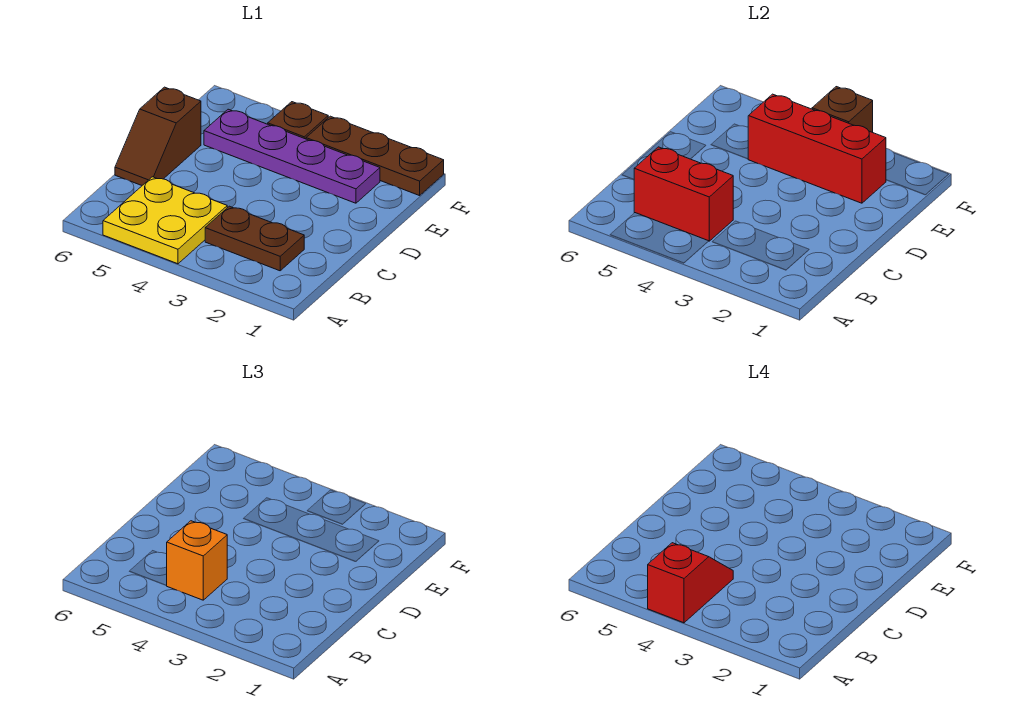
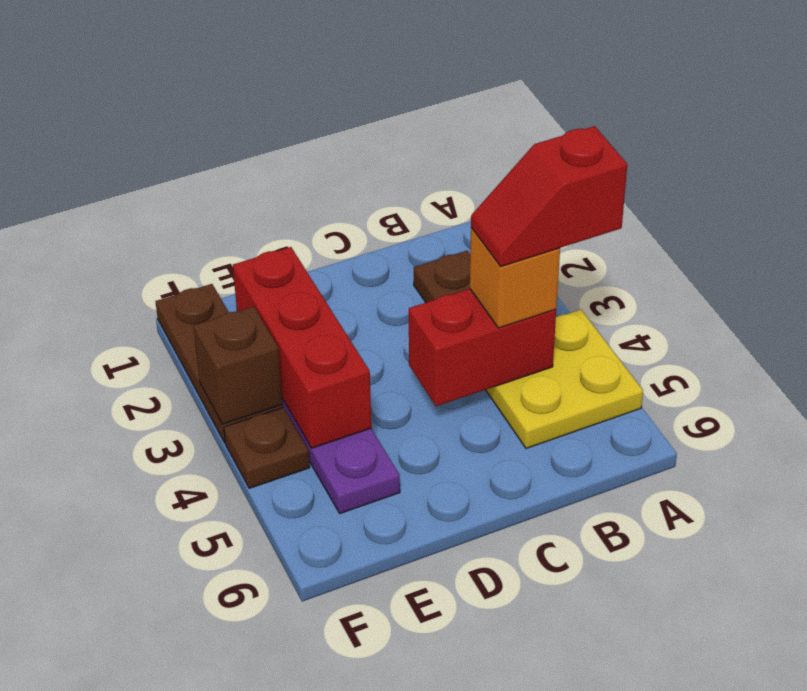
red 1x2 brick [634,147,733,241] -> red 1x2 brick turned to [409,289,556,406]
brown 1x2 slope [115,87,201,185] -> none

